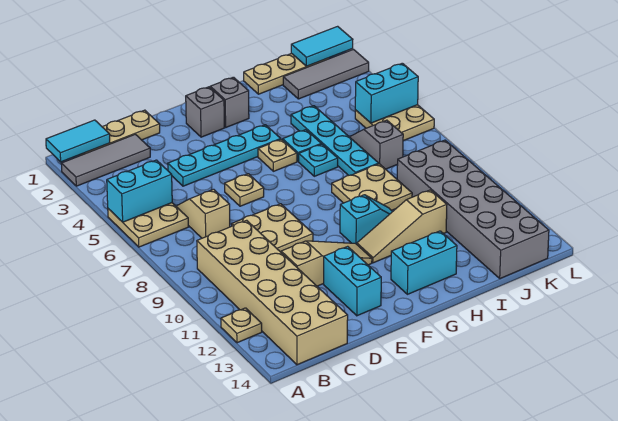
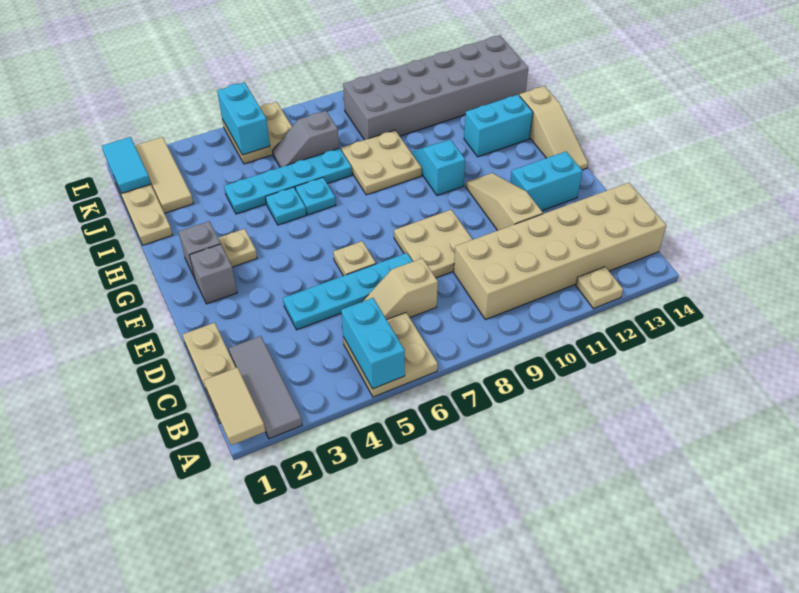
cyan 1x2 tile [46,120,110,162] -> tan 1x2 tile [204,367,265,445]
cyan 1x4 plate [168,125,281,186] -> cyan 1x4 plate turned to [283,253,413,330]
tan 1x1 plate [258,139,297,171] -> tan 1x1 plate moved to [218,229,257,267]
tan 1x3 slope [357,190,447,263] -> tan 1x3 slope moved to [519,86,588,170]
cyan 1x2 brick [391,231,457,294] -> cyan 1x2 brick turned to [464,95,533,157]
grey 1x3 tile [283,49,369,99] -> tan 1x3 tile [135,137,193,213]

